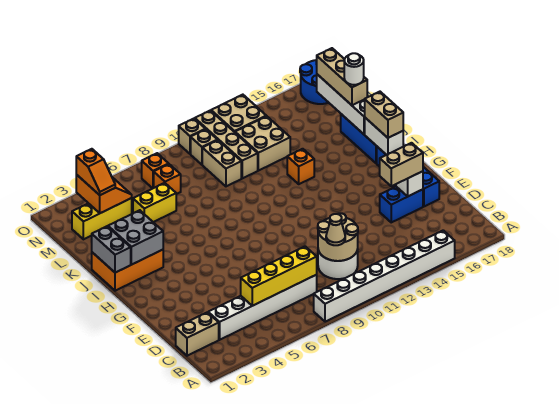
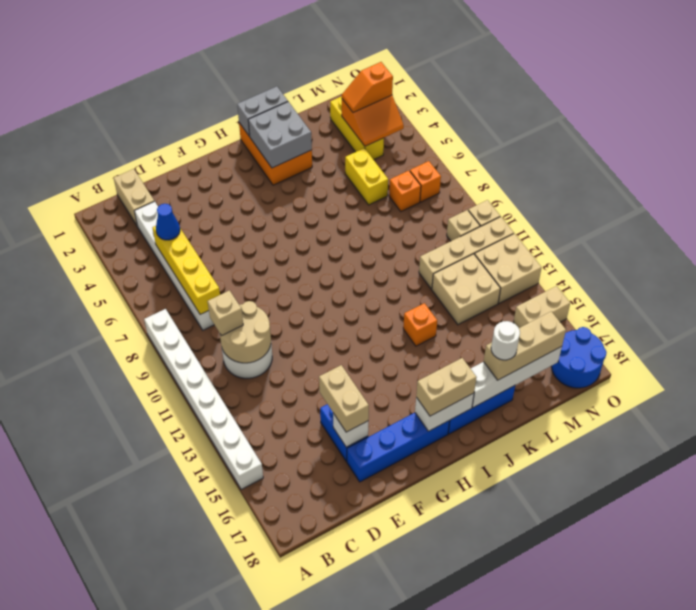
none -> blue 1x1 cone [156,204,180,240]
tan 1x1 cone [326,214,345,245] -> tan 1x1 brick [208,290,243,336]
tan 1x2 brick [202,140,241,186] -> tan 1x2 brick moved to [513,286,570,328]

